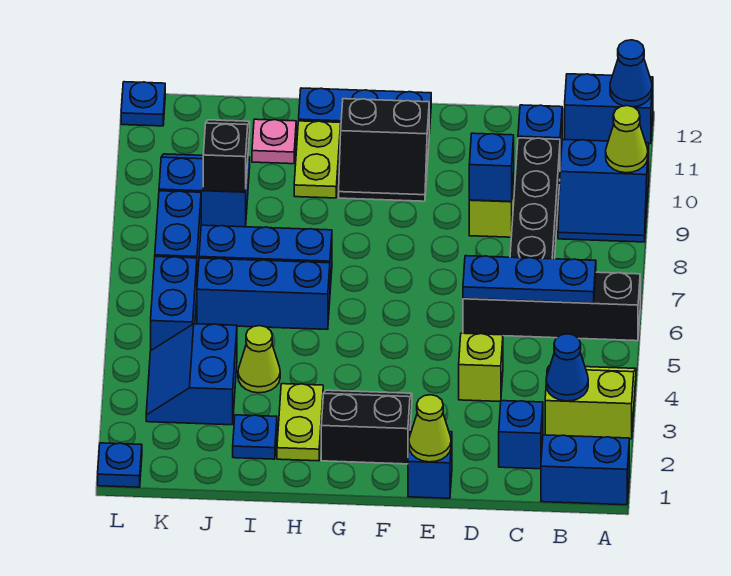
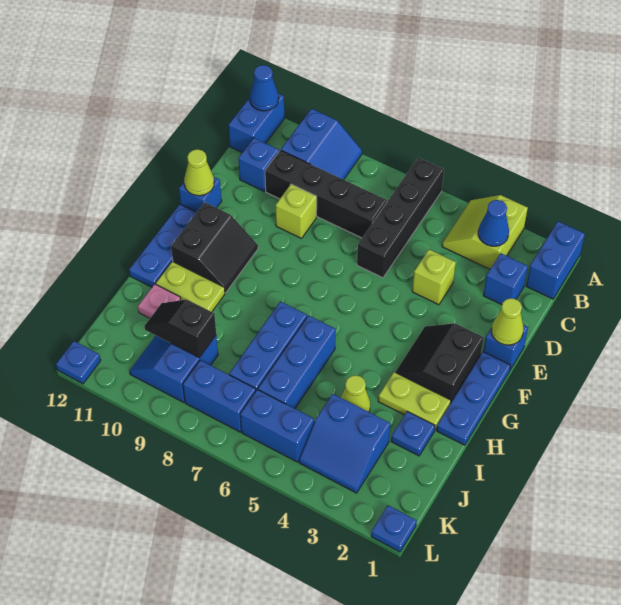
lime 1x1 cone [606,106,648,173] -> lime 1x1 cone moved to [184,149,214,196]
blue 1x3 plate [463,256,596,303] -> blue 1x3 plate moved to [437,352,511,445]
blue 1x1 brick [469,133,514,202] -> blue 1x1 brick moved to [179,177,222,212]

